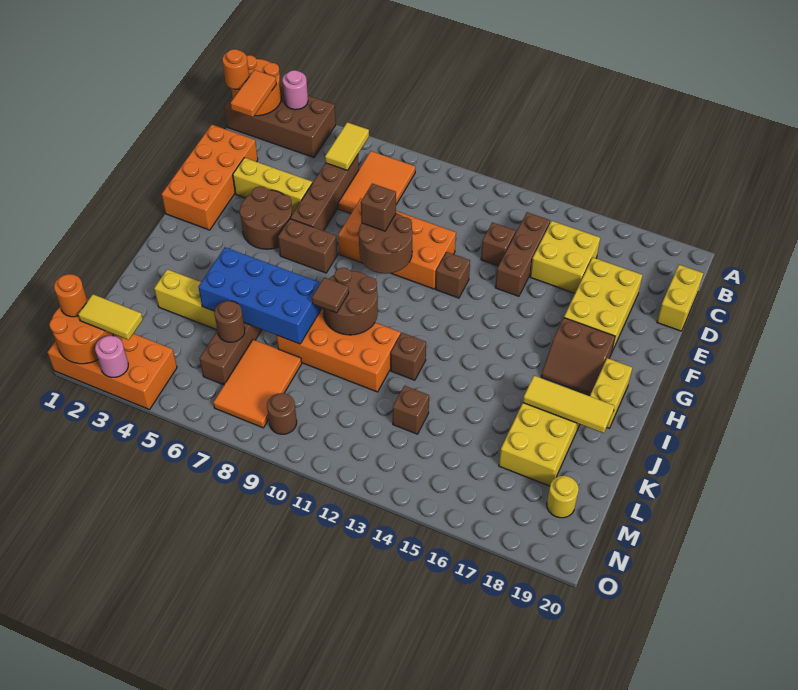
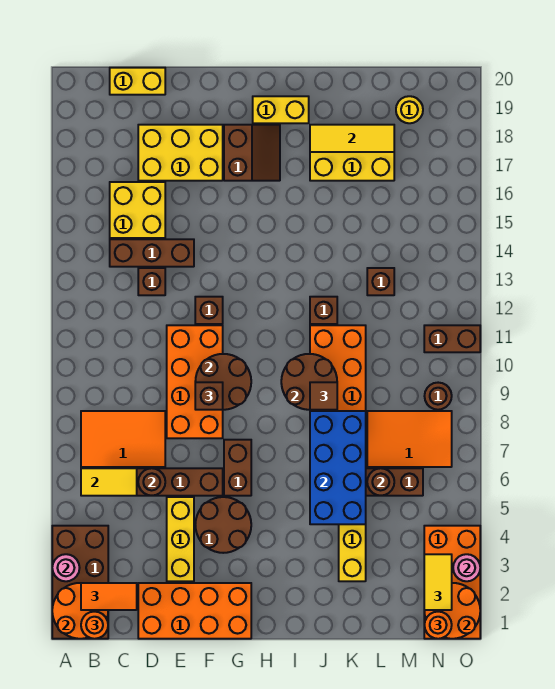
none -> brown 1x1 round brick [138,468,165,496]
yellow 1x3 tile [523,376,615,433] -> yellow 1x3 tile turned to [310,125,394,152]
none -> brown 1x2 brick [424,325,480,352]

